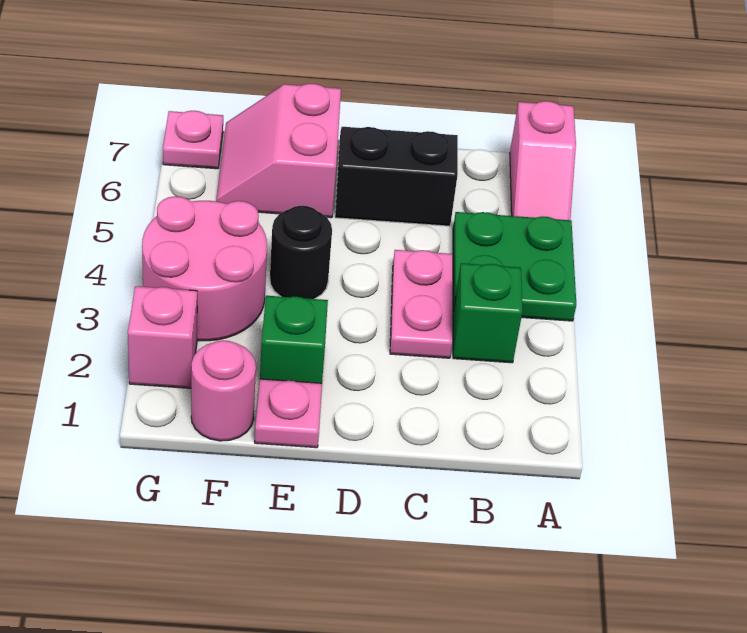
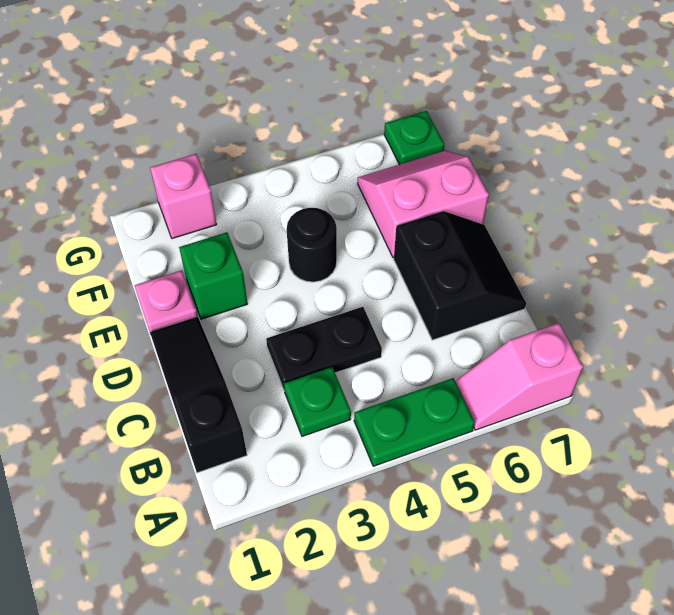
green 2x2 plate [453,212,576,321] -> green 1x2 plate [354,378,475,466]
none -> black 1x3 slope [150,317,247,473]
green 1x1 brick [453,263,523,363] -> green 1x1 plate [284,367,351,436]
pink 1x2 plate [390,250,453,358] -> black 1x2 plate [266,307,382,389]
pink 1x1 round brick [191,340,256,441] -> none
pink 2x2 round brick [142,196,267,341] -> none
pink 1x1 plate [163,111,223,169] -> green 1x1 plate [384,111,444,165]

